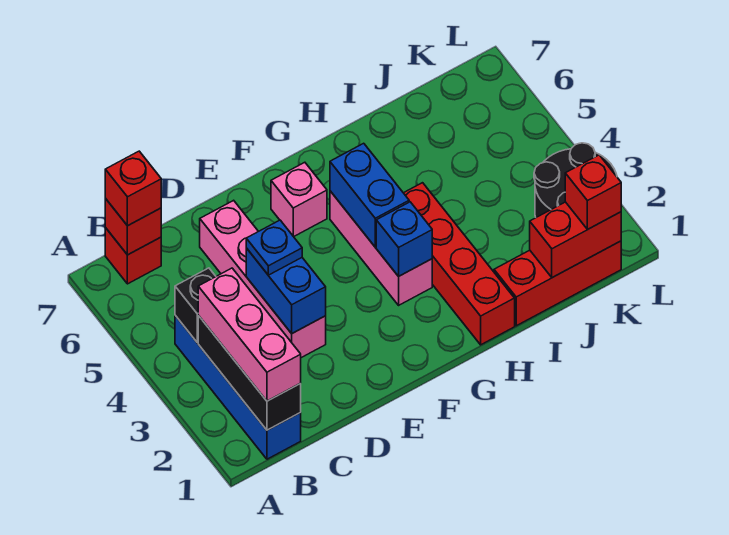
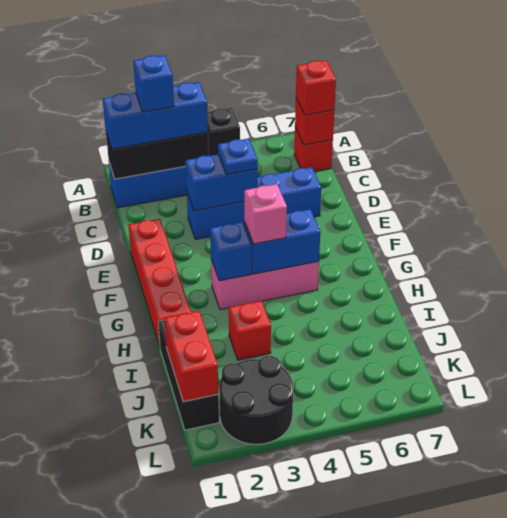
pink 1x3 brick [198,268,301,401] -> blue 1x3 brick [103,82,208,149]
none -> blue 1x1 brick [133,55,174,112]
pink 1x4 brick [200,200,326,358] -> blue 1x4 brick [187,167,321,239]
pink 1x1 brick [271,162,327,237] -> pink 1x1 brick moved to [244,184,287,244]
red 1x4 brick [404,183,515,345] -> red 1x4 brick turned to [129,219,191,347]
red 1x3 brick [494,241,621,326] -> black 1x3 brick [158,320,219,430]
red 1x1 brick [565,155,621,229] -> red 1x1 brick moved to [229,301,271,360]

